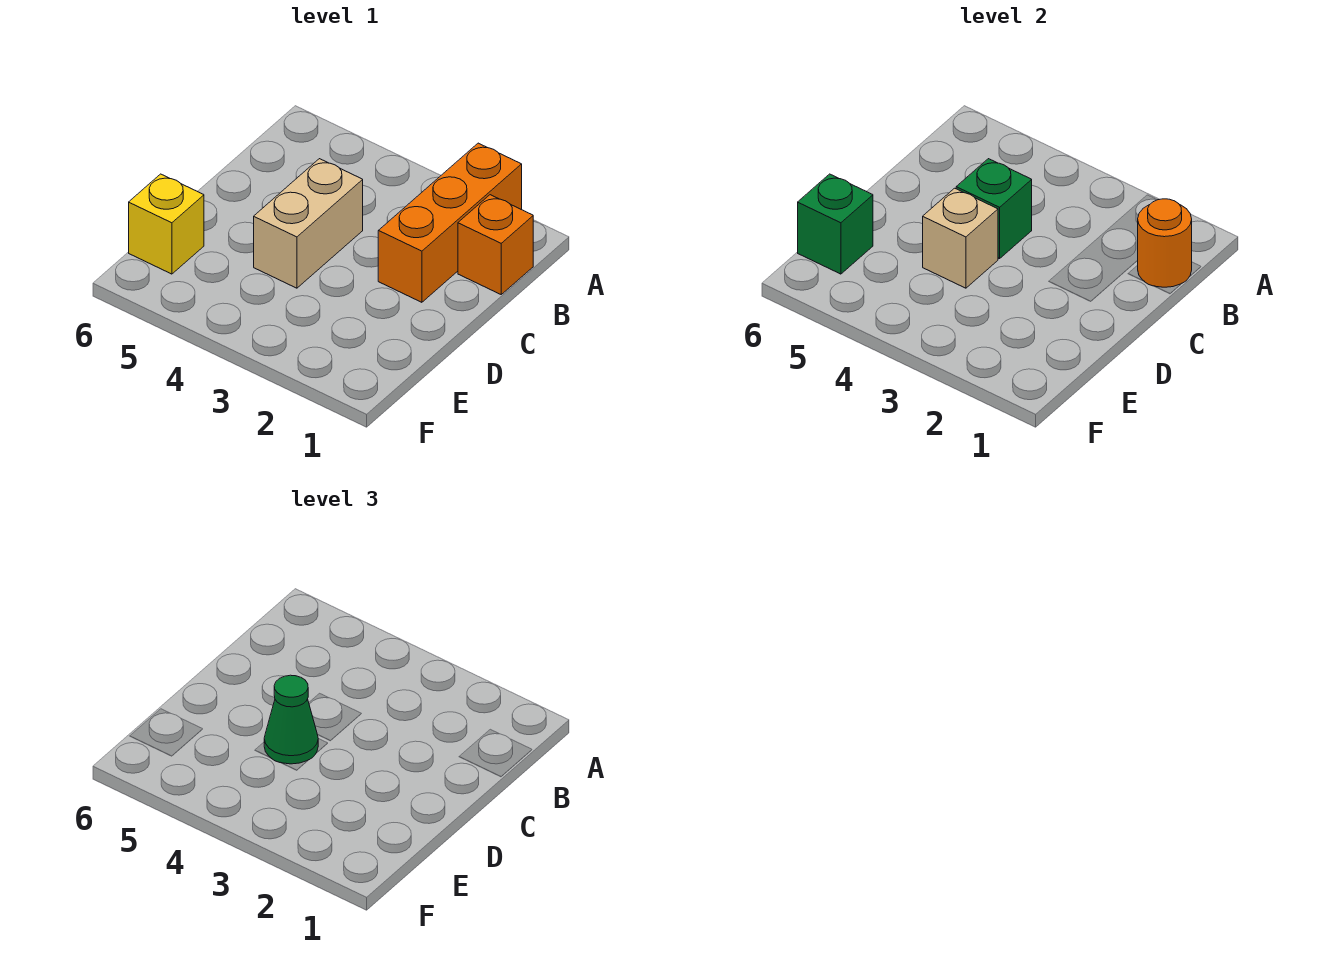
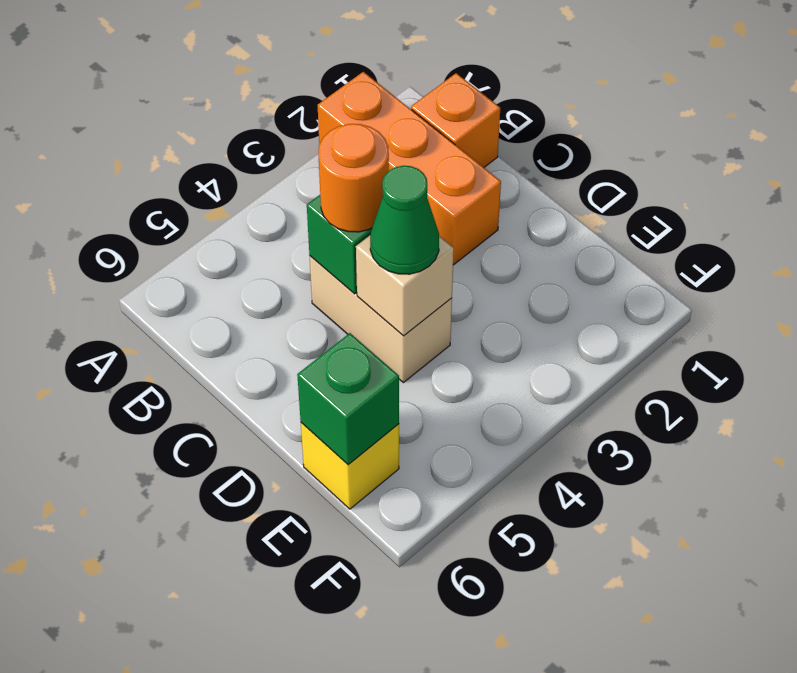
orange 1x1 round brick [1137,199,1192,287] -> orange 1x1 round brick moved to [318,124,389,232]

